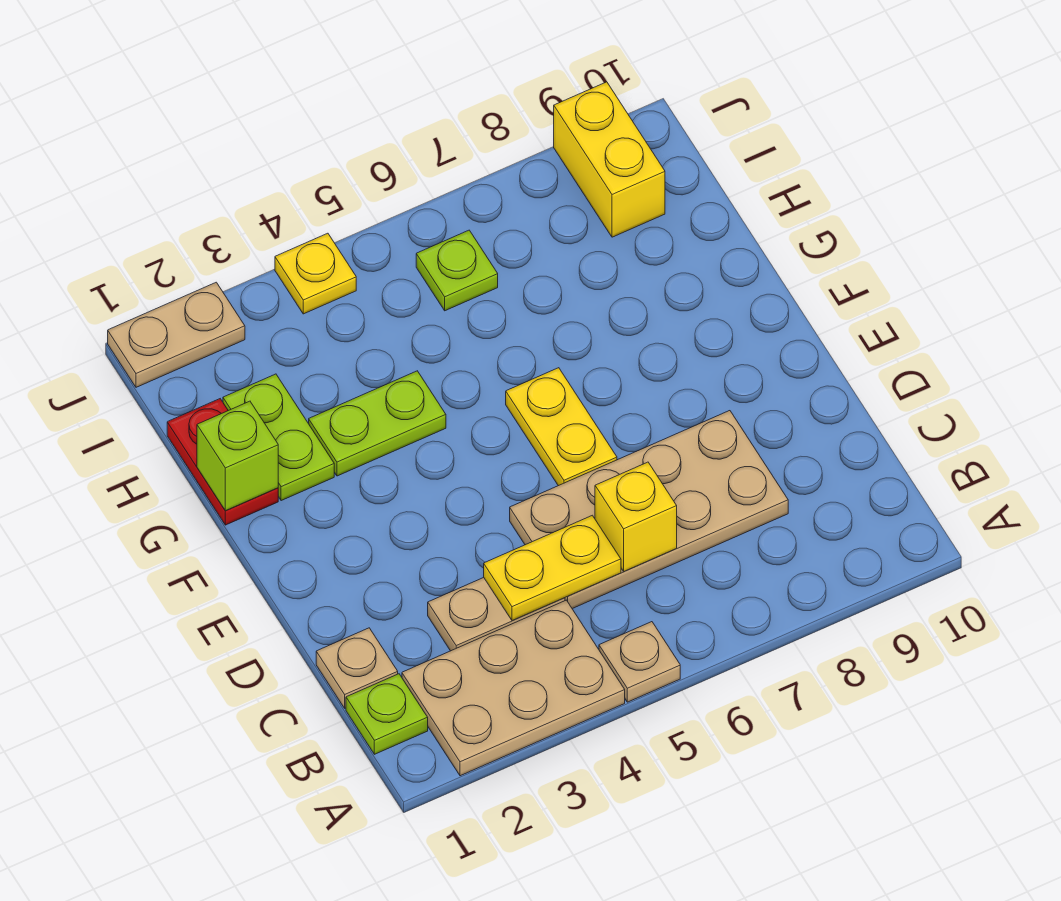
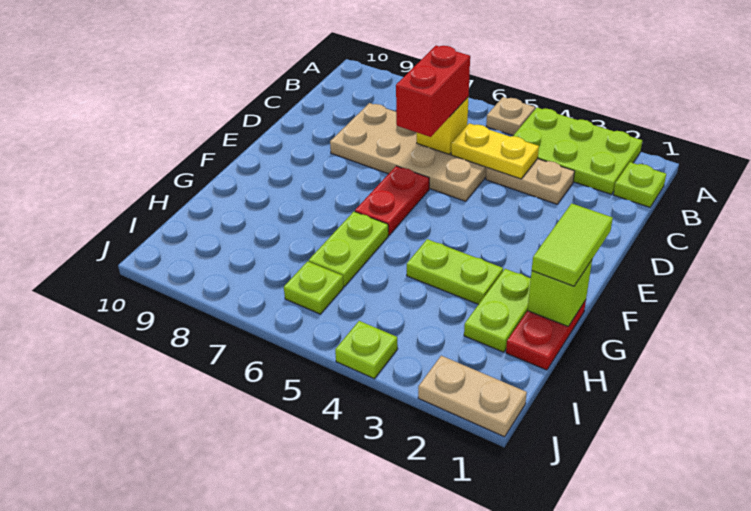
tan 2x3 plate [402,600,625,776] -> lime 2x3 plate [513,108,642,194]
tan 1x1 plate [316,628,398,708] -> none
none -> red 1x2 brick [396,46,470,137]
yellow 1x2 plate [506,368,617,486] -> red 1x2 plate [355,166,429,235]
none -> lime 1x2 tile [532,203,613,286]
none -> lime 1x2 plate [309,212,388,286]
yellow 1x2 brick [554,82,665,237] -> none
yellow 1x1 plate [275,233,356,314] -> lime 1x1 plate [335,321,398,379]

